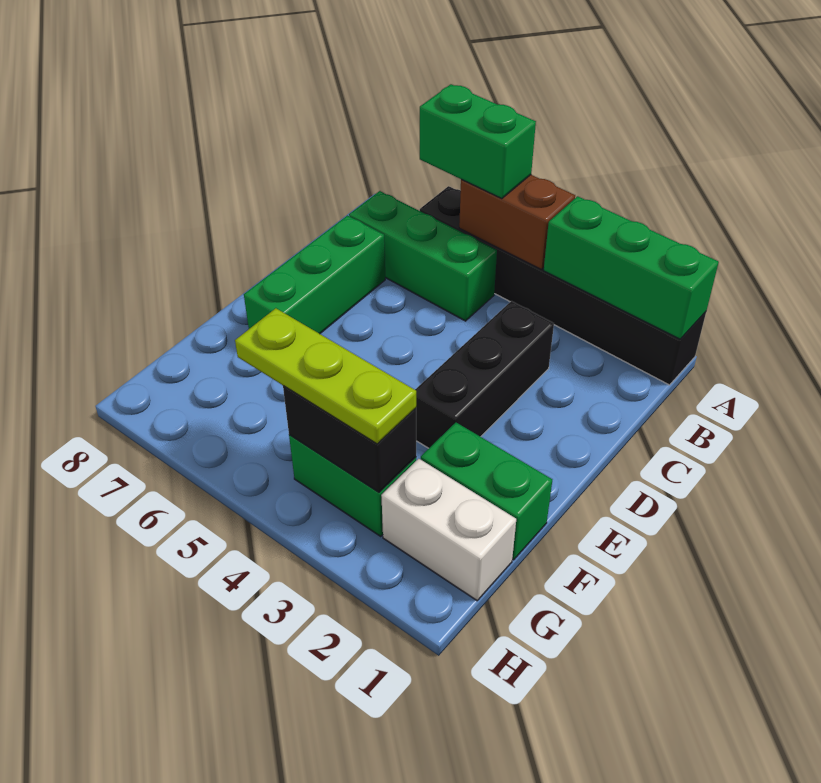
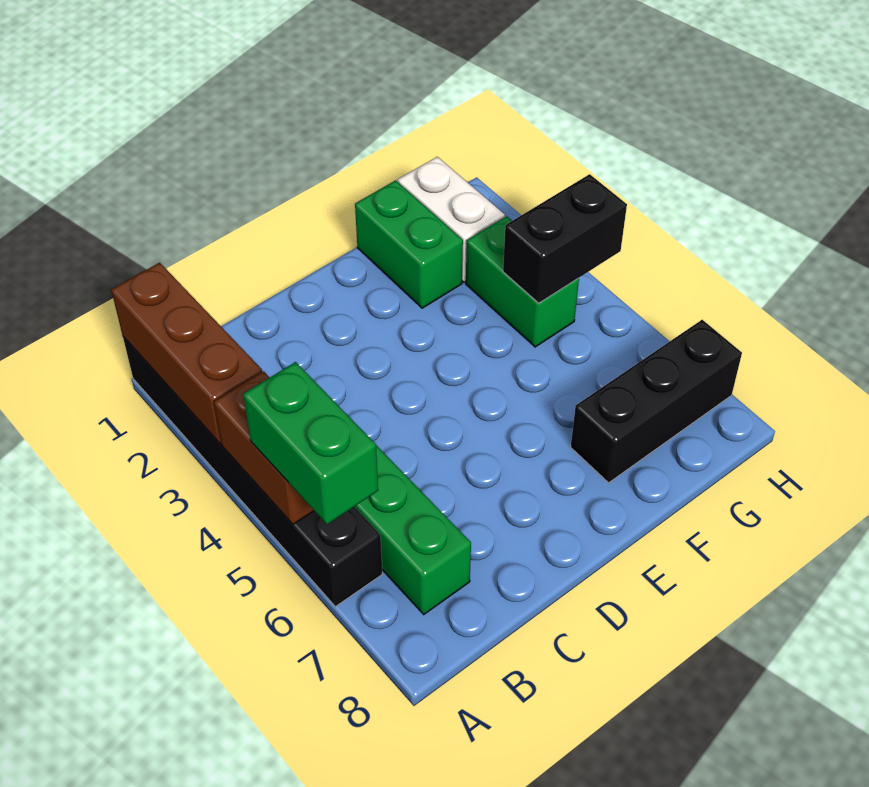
green 1x3 brick [544,196,719,339] -> brown 1x3 brick [111,263,262,444]
black 1x3 brick [415,301,554,448] -> black 1x3 brick moved to [571,320,742,483]
green 1x3 brick [244,215,385,334] -> none
black 1x2 brick [283,386,416,492] -> black 1x2 brick turned to [503,174,627,303]
lime 1x3 plate [235,308,416,444] -> none

